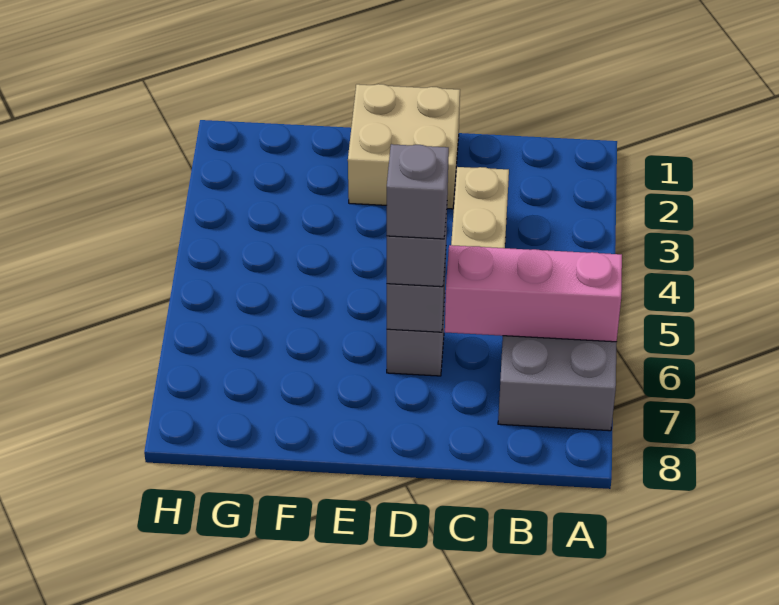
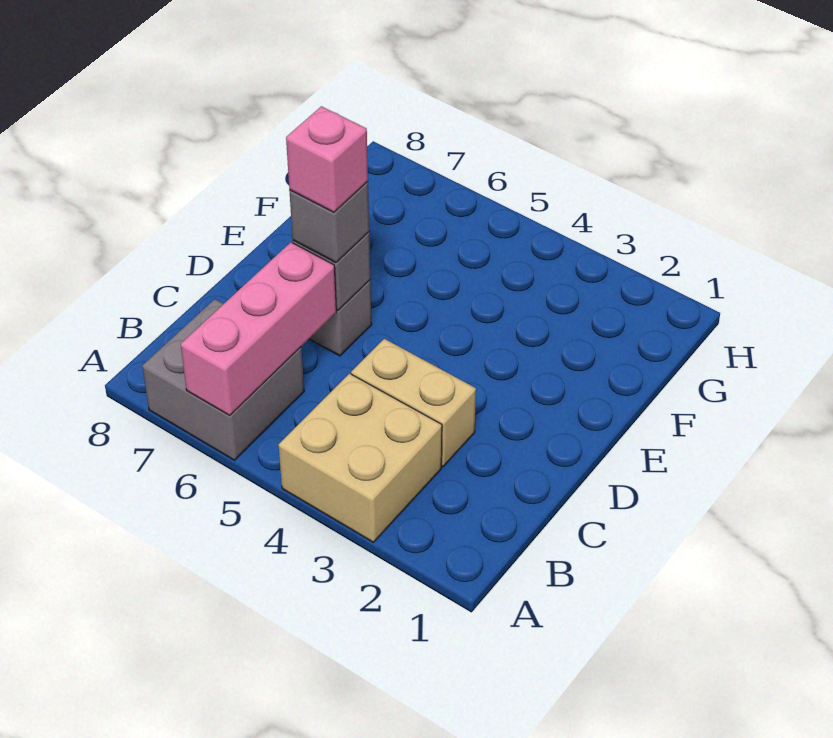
tan 2x2 brick [348,84,460,209] -> tan 2x2 brick moved to [279,374,442,542]
grey 1x1 brick [387,144,449,239] -> pink 1x1 brick [286,106,368,212]

